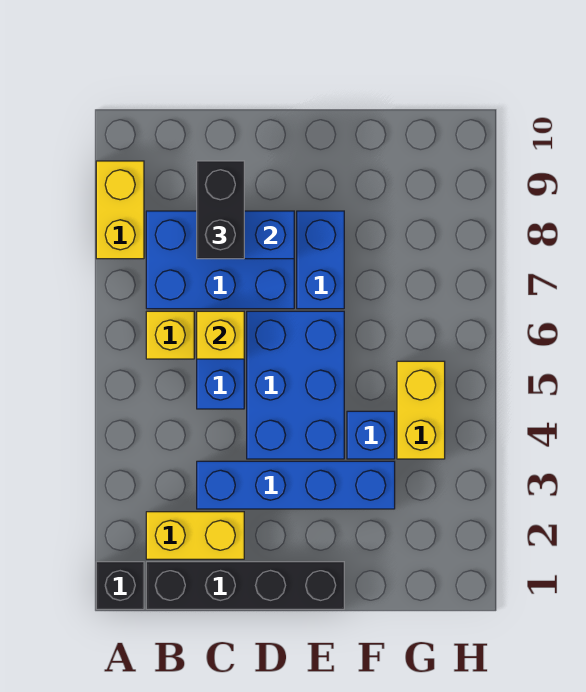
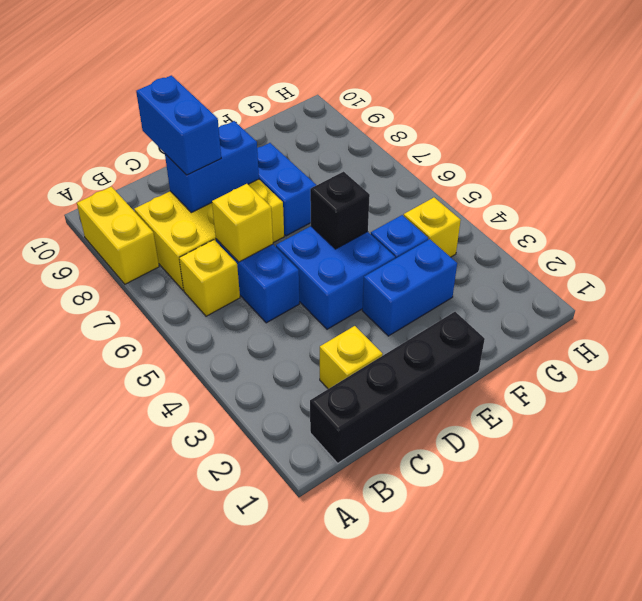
black 1x1 brick [96,562,144,609] -> black 1x1 brick moved to [310,172,370,249]
yellow 1x2 brick [146,512,244,559] -> yellow 1x1 brick [320,326,383,389]
blue 2x3 brick [146,211,294,309] -> yellow 2x3 brick [134,179,284,290]
blue 1x4 brick [197,461,395,509] -> blue 1x2 brick [362,239,457,336]
black 1x2 brick [197,161,244,259] -> blue 1x2 brick [136,75,221,175]
blue 2x3 brick [247,311,344,459] -> blue 2x2 brick [276,226,395,329]
yellow 1x2 brick [397,361,445,459] -> yellow 1x1 brick [404,198,461,257]

